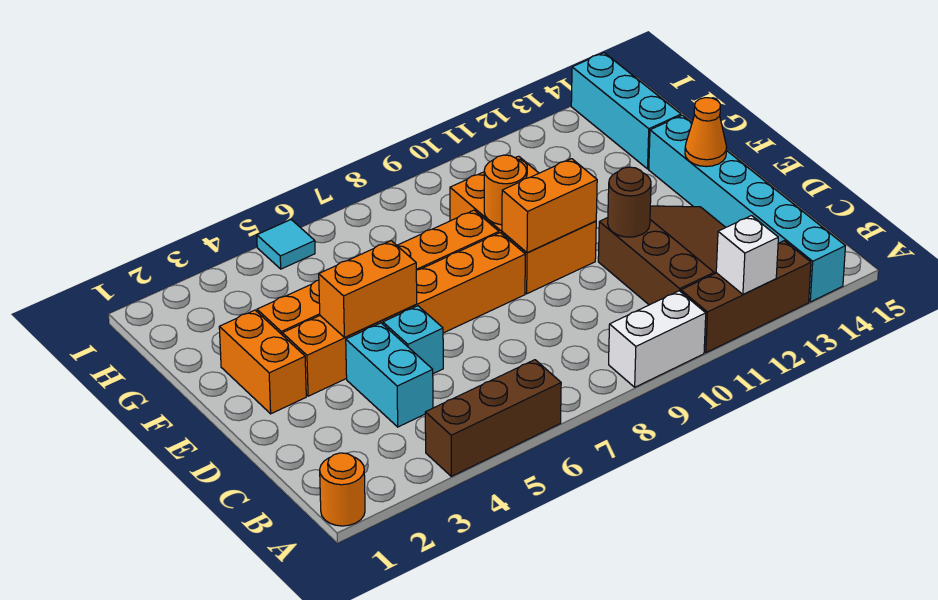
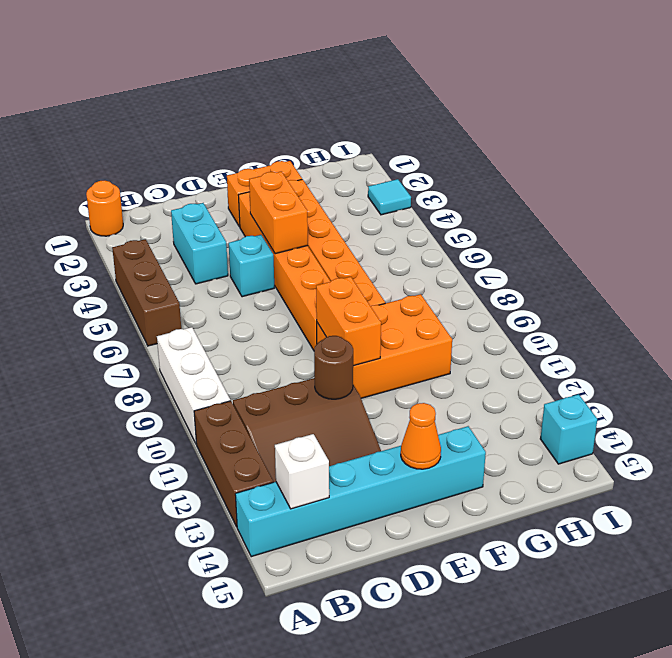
white 1x2 brick [609,291,706,387] -> white 1x3 brick [157,327,230,443]
white 1x1 brick [716,216,778,295] -> white 1x1 brick moved to [275,434,329,509]
cyan 1x2 brick [346,323,433,427] -> cyan 1x2 brick turned to [171,203,228,284]
orange 1x1 round brick [484,155,527,225] -> none
cyan 1x3 brick [571,53,681,169] -> cyan 1x1 brick [540,394,597,464]
cyan 1x1 tile [257,220,315,269] -> cyan 1x1 tile moved to [368,179,411,215]

